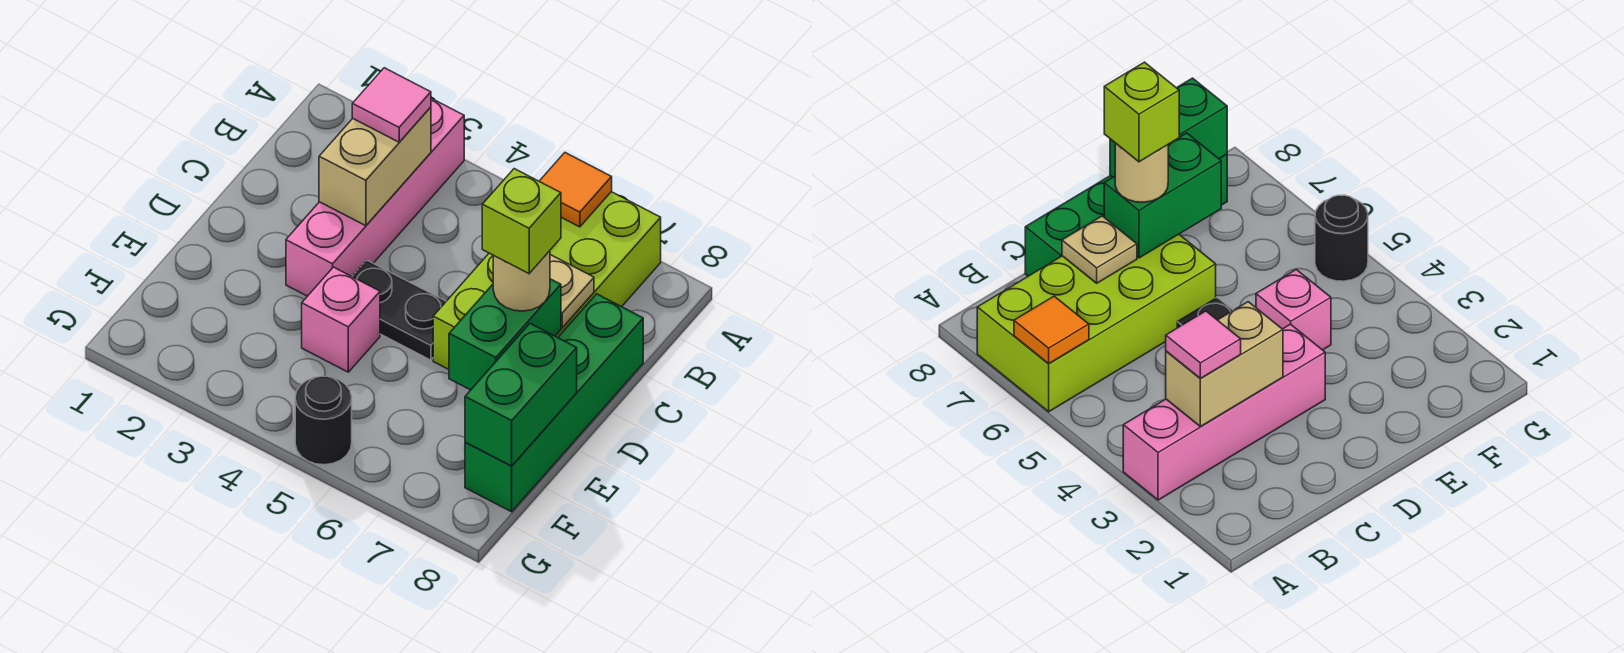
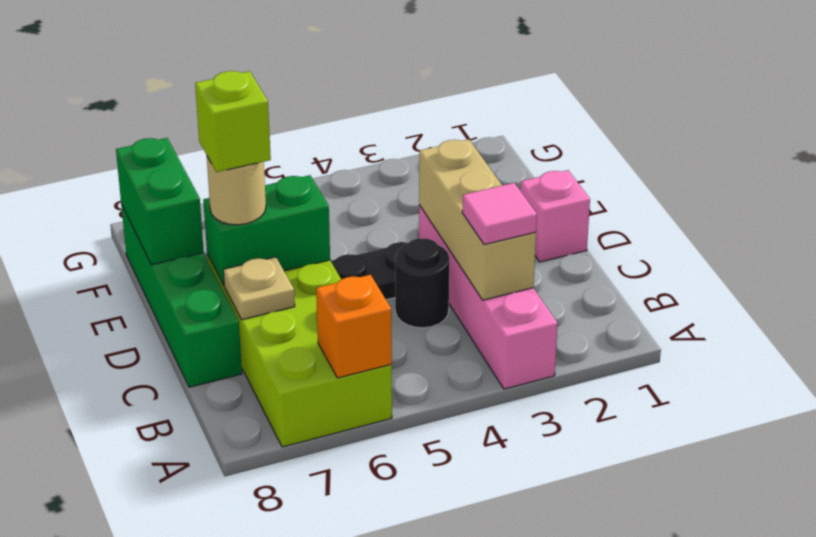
orange 1x1 tile [539,153,612,227] -> orange 1x1 brick [316,275,392,378]
tan 1x2 brick [319,107,431,226] -> tan 1x3 brick [419,139,536,300]
green 1x2 brick [449,279,561,390] -> green 1x2 brick turned to [203,175,330,285]
pink 1x1 brick [302,267,380,372] -> pink 1x1 brick moved to [521,170,590,262]
black 1x1 round brick [295,376,352,465] -> black 1x1 round brick moved to [395,238,449,328]

